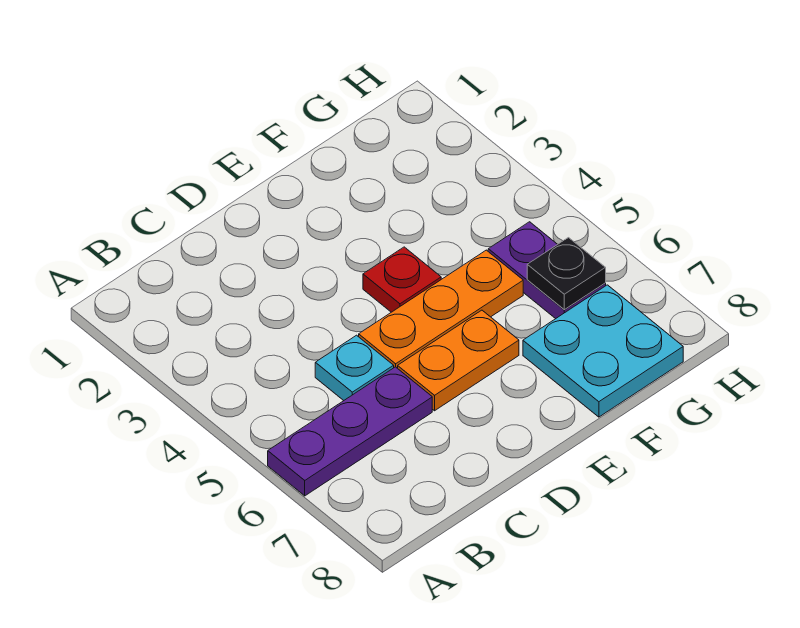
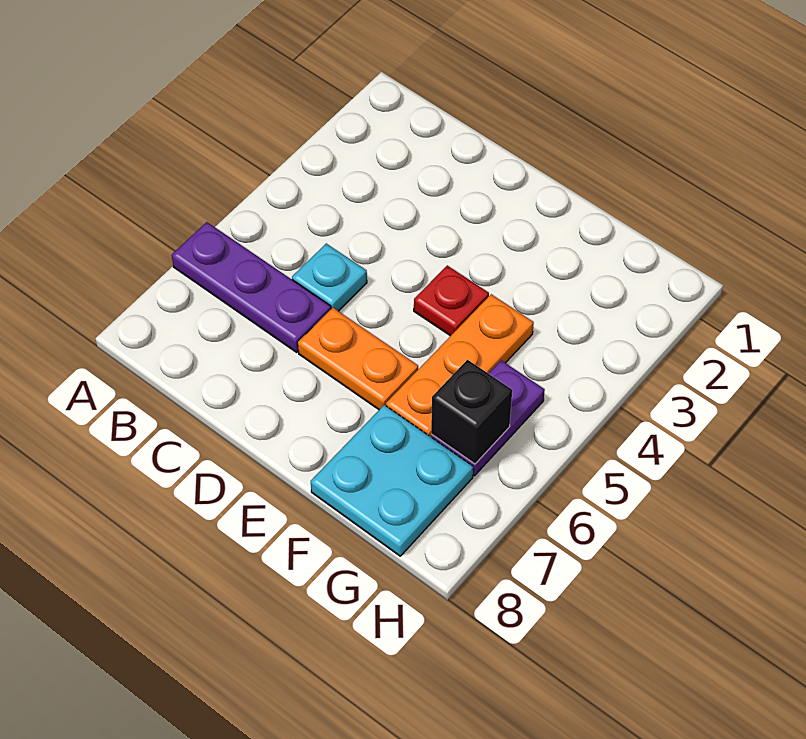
orange 1x3 plate [359,250,523,368] -> orange 1x3 plate turned to [386,294,534,437]
black 1x1 plate [527,238,606,310] -> black 1x1 brick [431,360,512,464]

